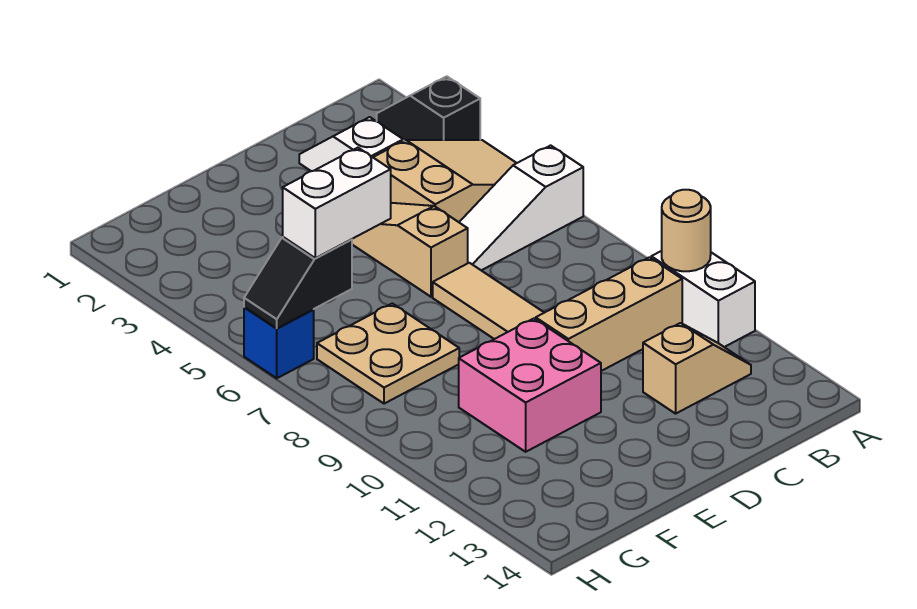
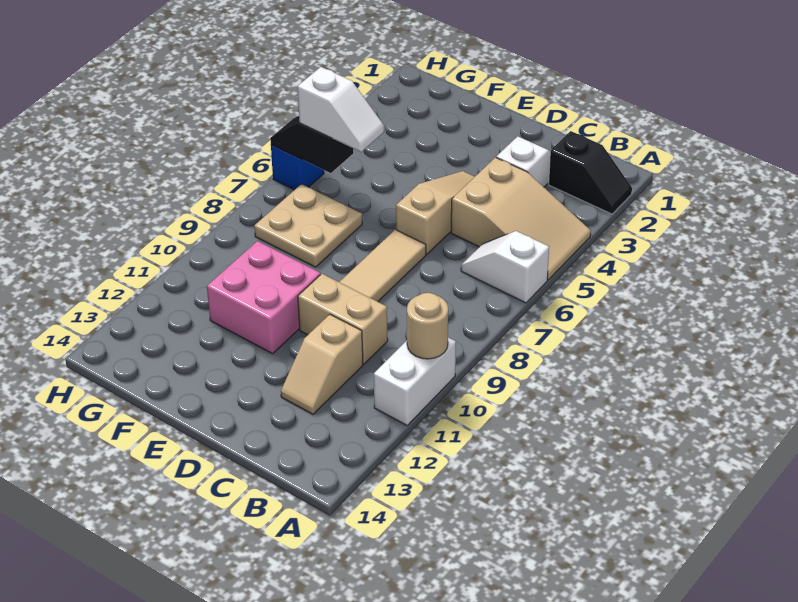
black 1x2 slope [377,76,480,141] -> black 1x2 slope turned to [549,131,632,214]
white 1x3 slope [459,145,583,270] -> white 1x2 slope [461,231,549,303]
tan 1x3 brick [536,257,682,371] -> tan 1x2 brick [298,274,388,364]
tan 1x2 slope [643,323,751,414] -> tan 1x2 slope turned to [281,314,363,414]
white 1x2 brick [283,148,391,258] -> white 1x2 slope [298,67,384,152]

